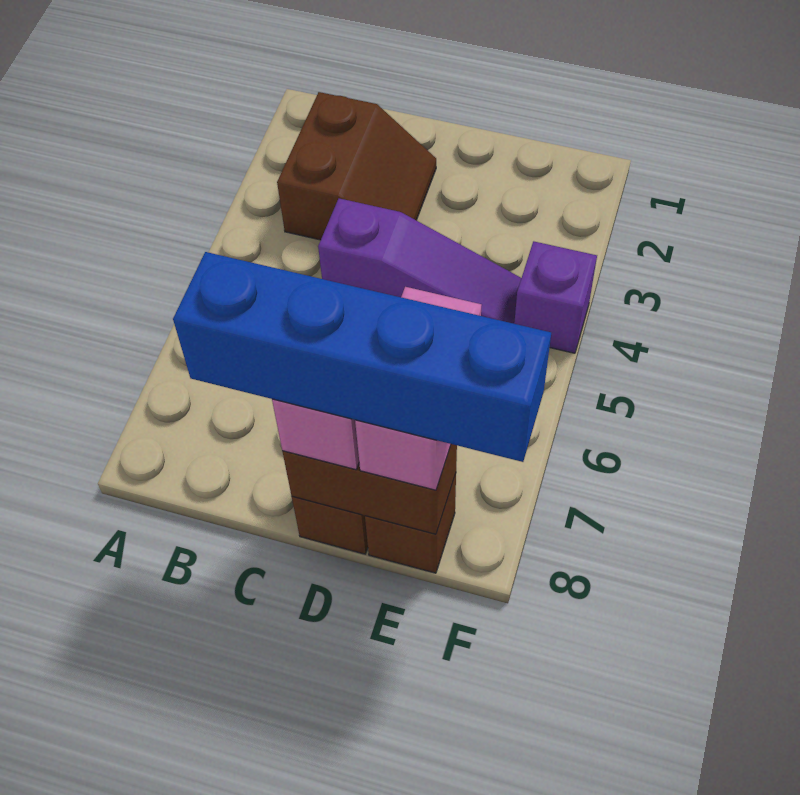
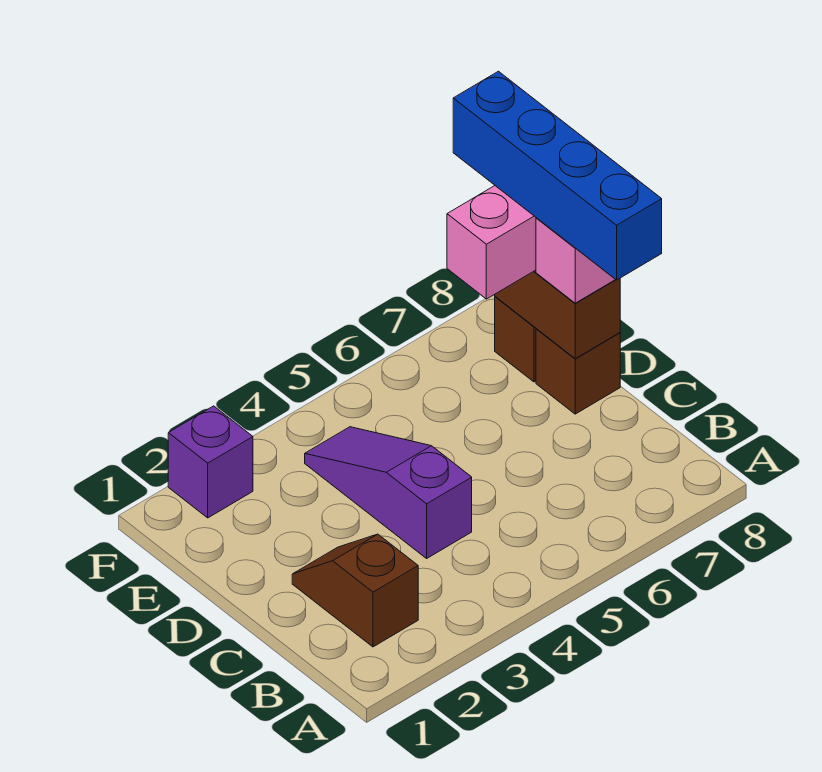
brown 2x2 slope [277,92,436,240] -> brown 1x2 slope [292,534,418,647]
purple 1x1 brick [514,241,597,353] -> purple 1x1 brick moved to [168,406,253,518]

